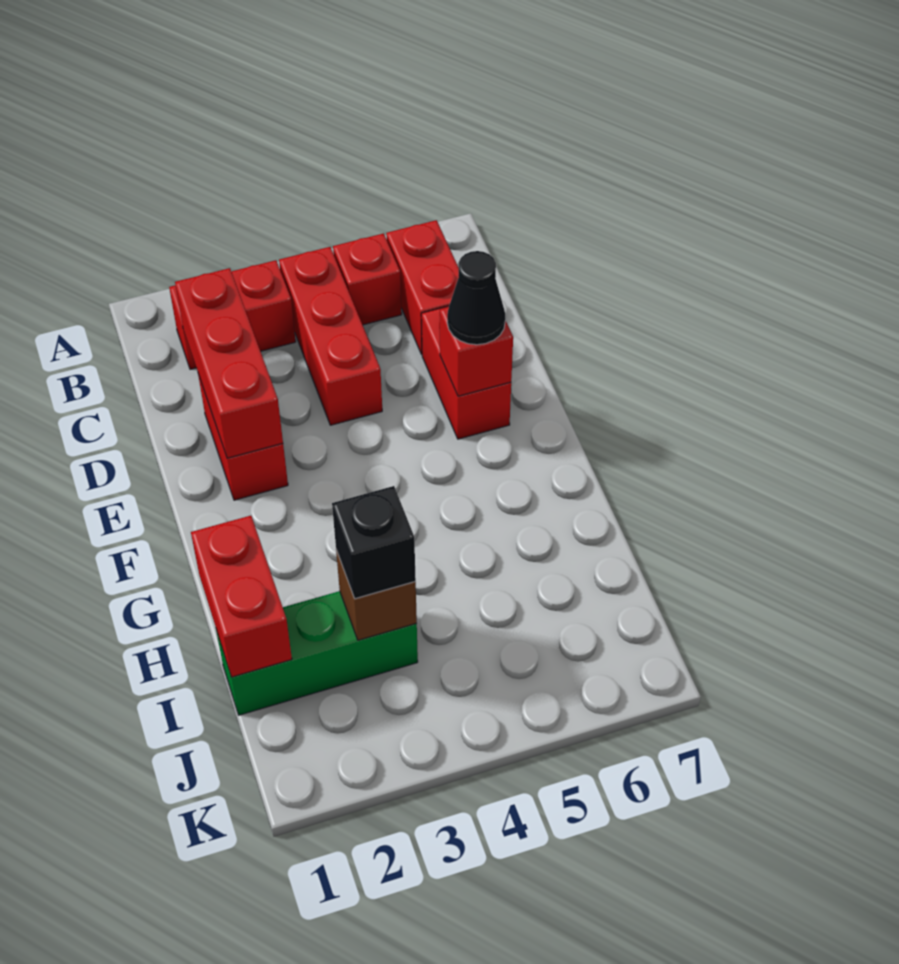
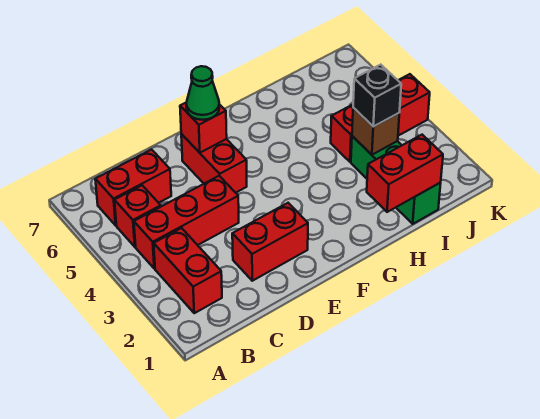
red 1x3 brick [175,268,283,458] -> red 1x3 brick moved to [331,74,430,162]
red 1x2 brick [421,306,511,439] -> red 1x2 brick turned to [181,134,247,193]
black 1x1 cone [447,251,505,345] -> green 1x1 cone [186,66,219,120]

